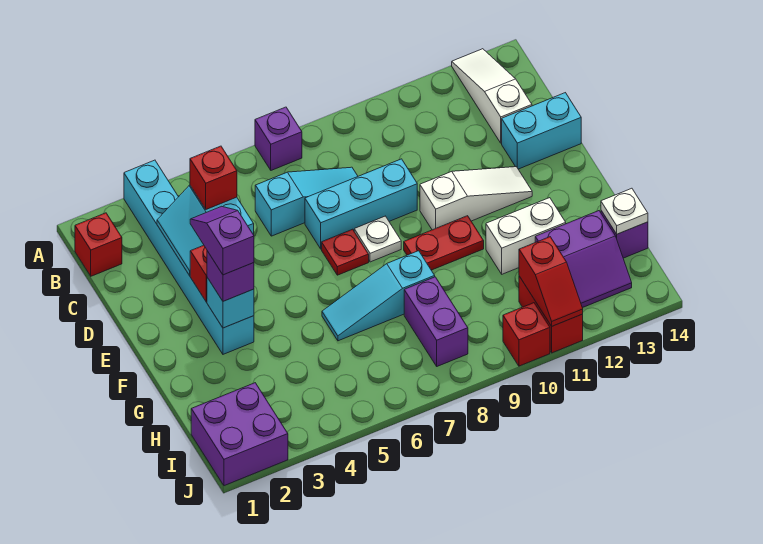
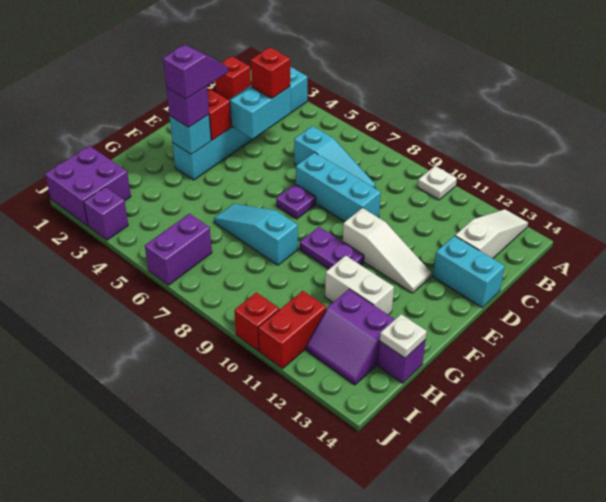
purple 1x1 brick [255,107,302,170] -> purple 1x1 brick moved to [84,187,128,240]
red 1x1 plate [322,229,369,275] -> purple 1x1 plate [276,184,316,219]
white 1x1 plate [354,216,401,262] -> white 1x1 plate moved to [418,166,457,200]
red 1x2 plate [404,216,484,270] -> purple 1x2 plate [300,227,364,269]
purple 1x2 brick [404,277,468,366] -> purple 1x2 brick moved to [145,214,212,285]
red 1x2 slope [519,237,583,326] -> none

